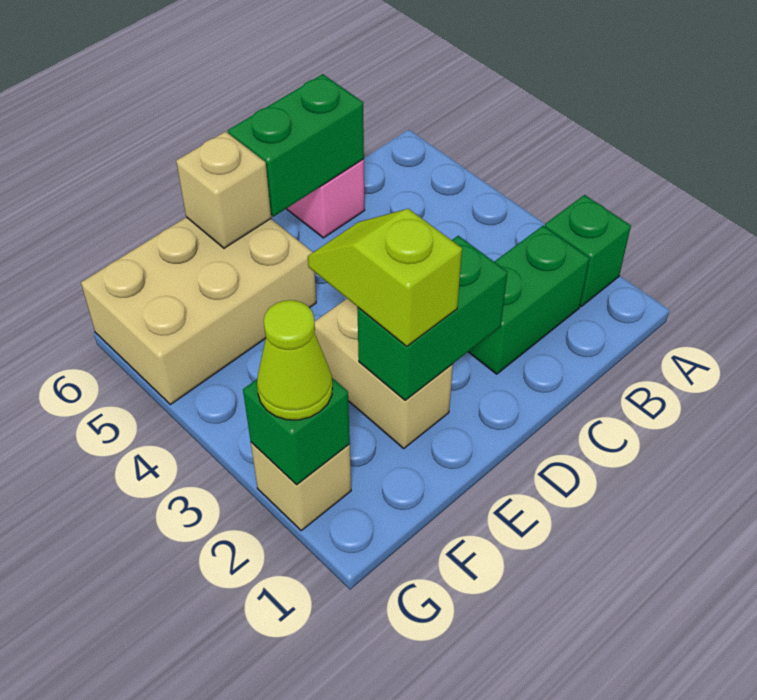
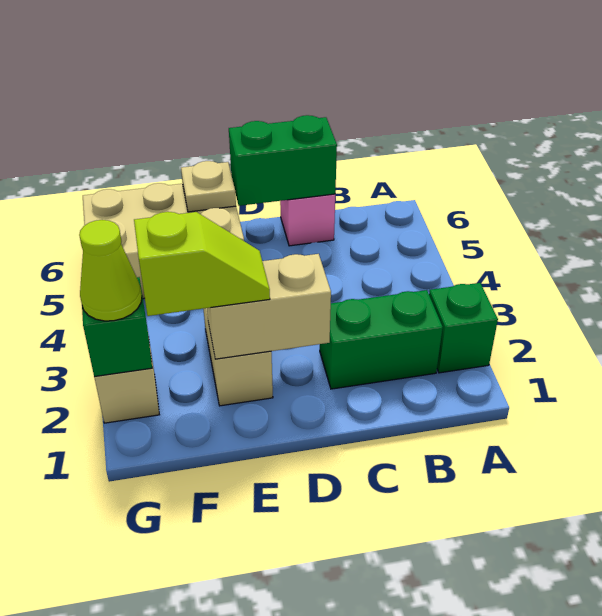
green 1x2 brick [357,236,508,400] -> tan 1x2 brick [207,254,331,359]
lime 1x2 slope [308,209,462,346] -> lime 1x2 slope turned to [134,212,270,316]
tan 1x1 brick [176,131,271,248] -> tan 1x1 plate [181,161,236,212]

